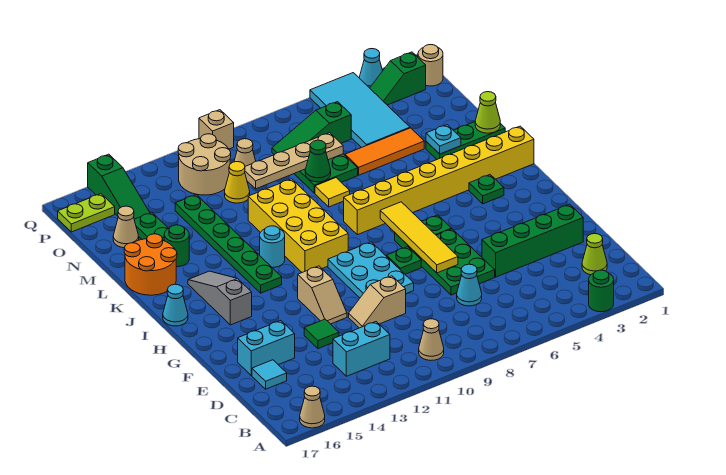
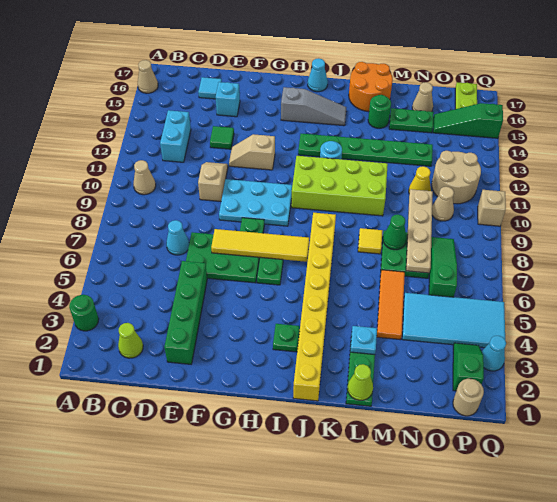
cyan 1x2 brick [238,321,295,375] -> cyan 1x1 brick [216,82,240,117]
yellow 2x4 brick [248,179,348,272] -> lime 2x4 brick [291,156,388,216]

